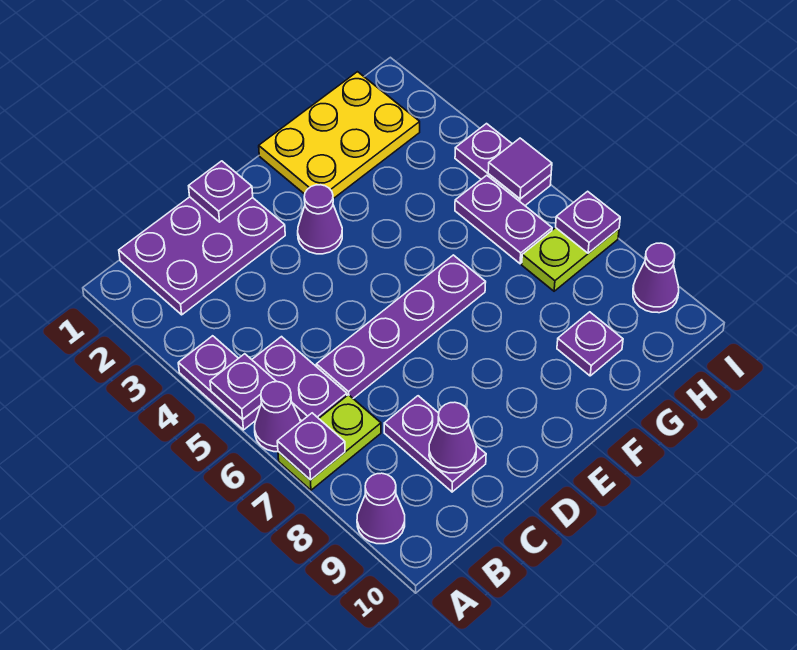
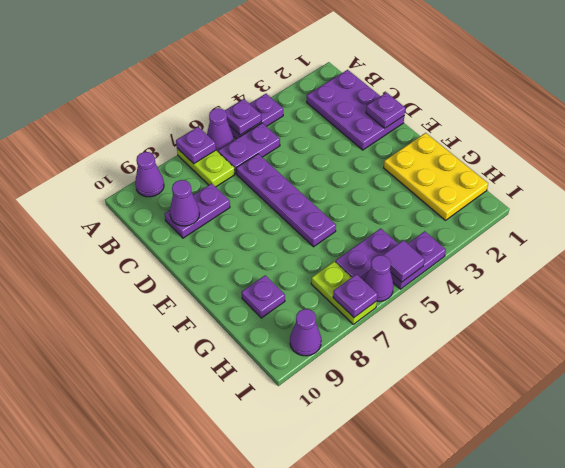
purple 1x1 cone [298,185,342,254] -> purple 1x1 cone moved to [364,255,393,302]

